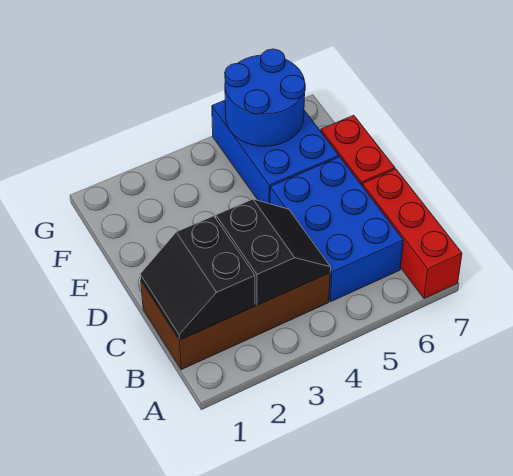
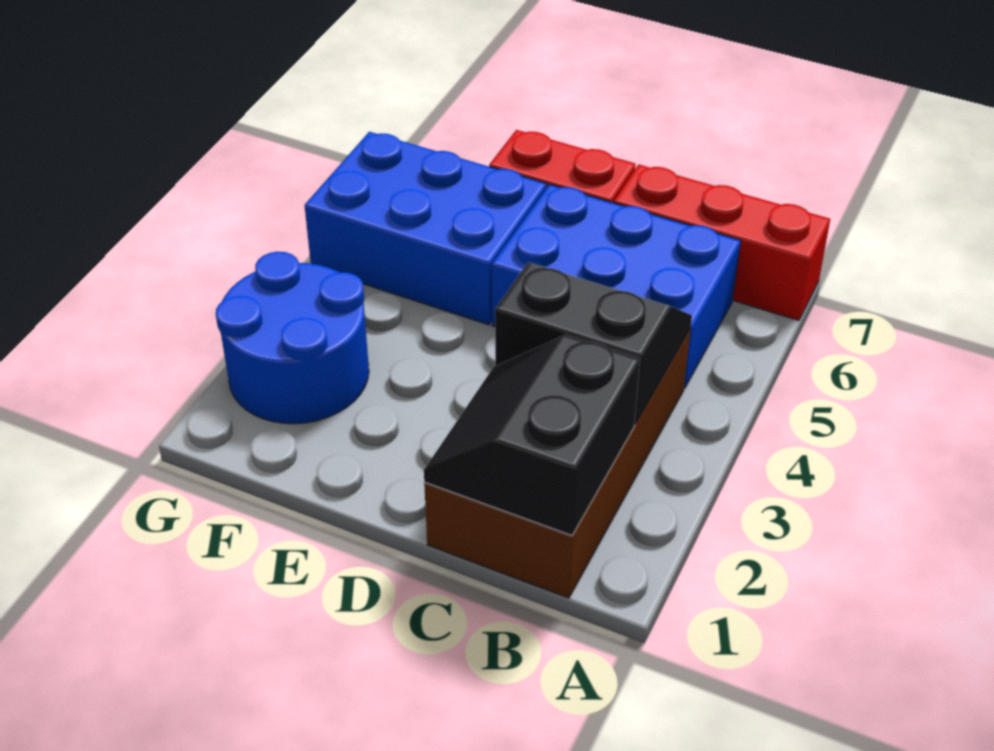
black 2x2 slope [140,216,255,340] -> black 2x2 slope turned to [424,335,640,535]
blue 2x2 round brick [225,49,305,146] -> blue 2x2 round brick moved to [216,252,369,424]

